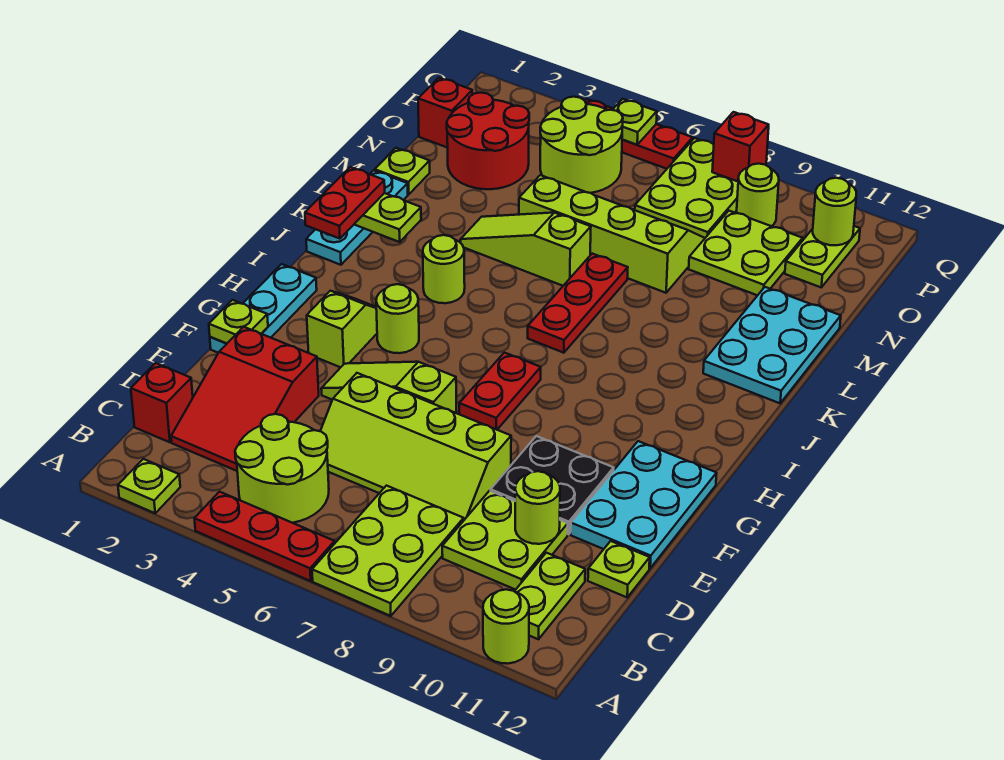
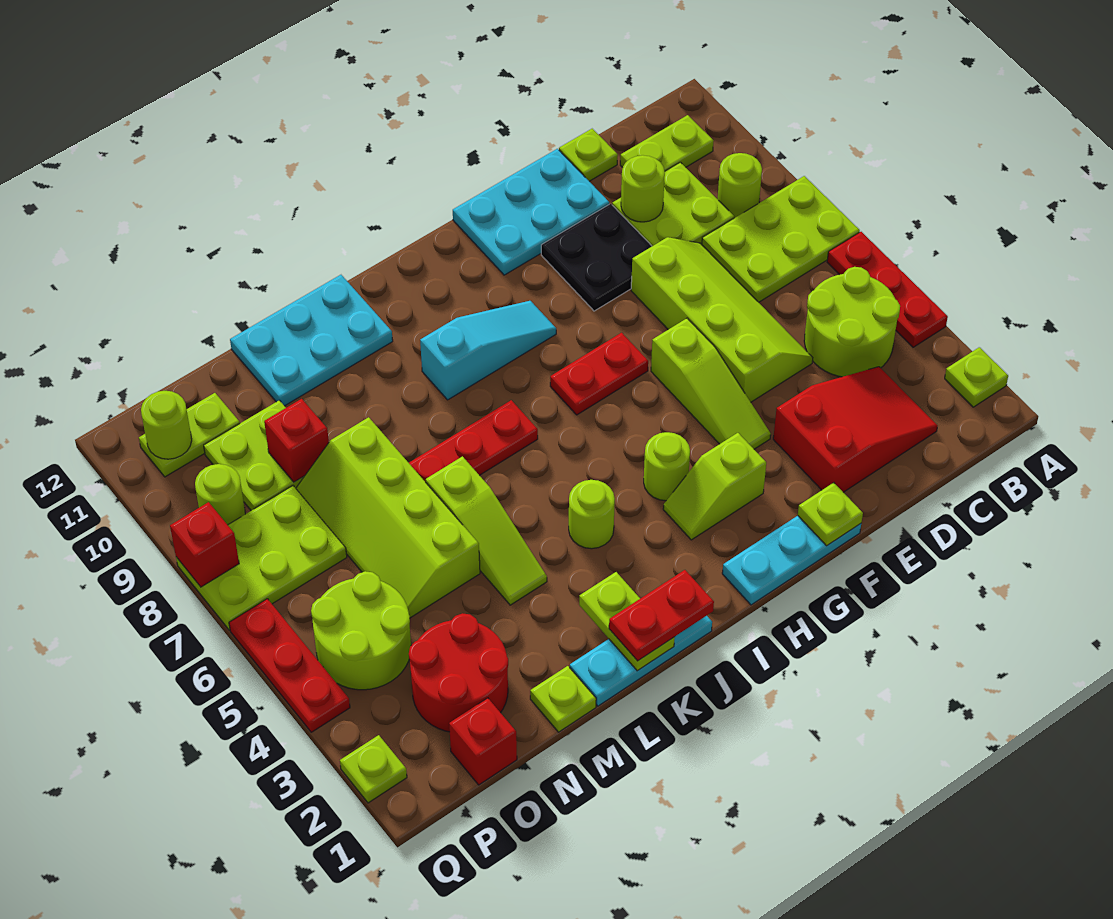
lime 1x1 round brick [483,589,529,664] -> lime 1x1 round brick moved to [718,153,762,218]
red 1x1 brick [131,363,193,442] -> red 1x1 brick moved to [264,399,329,482]
none -> cyan 1x3 slope [420,301,556,400]
lime 1x1 plate [613,99,657,145] -> lime 1x1 plate moved to [340,735,407,803]

